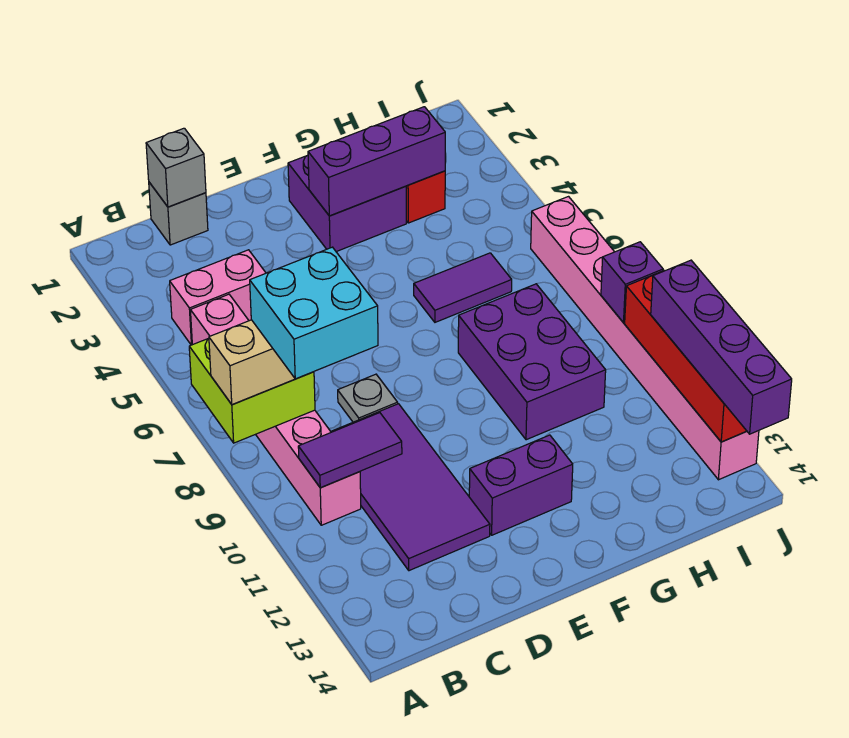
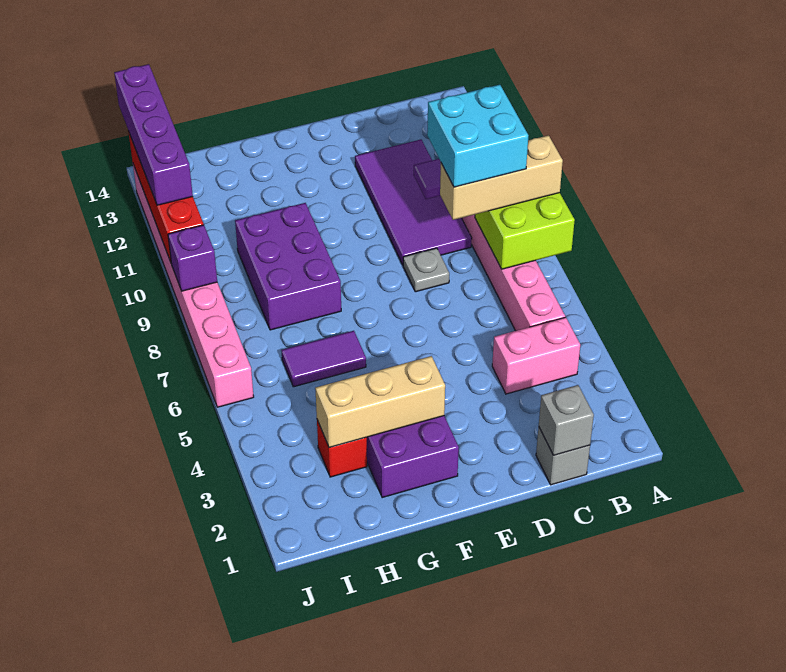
purple 1x2 brick [469,435,573,535] -> none
purple 1x3 brick [308,107,445,216] -> tan 1x3 brick [315,356,445,448]

